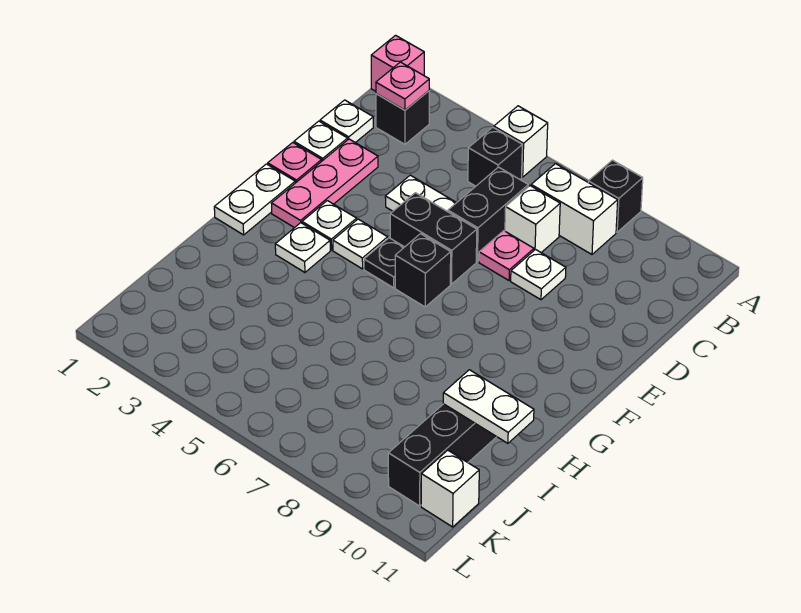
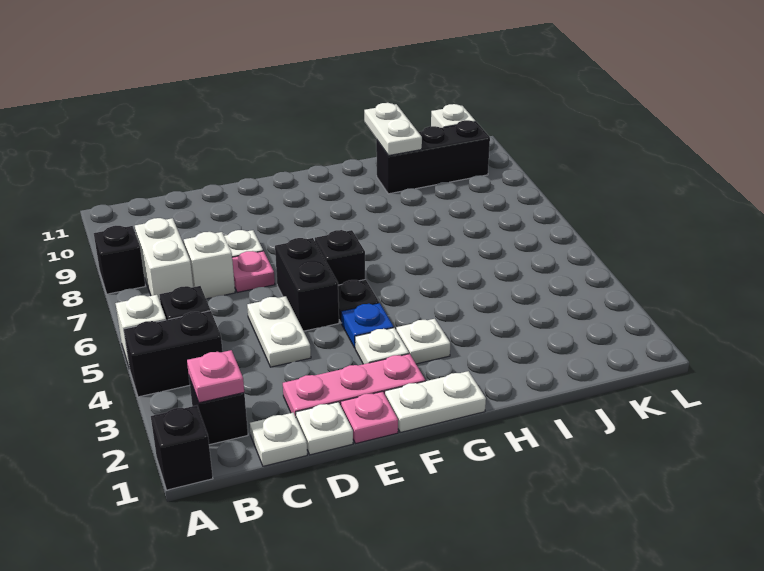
pink 1x1 brick [371,35,424,91] -> black 1x1 brick [151,405,213,490]
black 1x2 brick [448,167,528,262] -> black 1x2 brick moved to [124,311,223,397]
white 1x1 plate [333,219,388,269] -> blue 1x1 plate [341,303,394,348]

